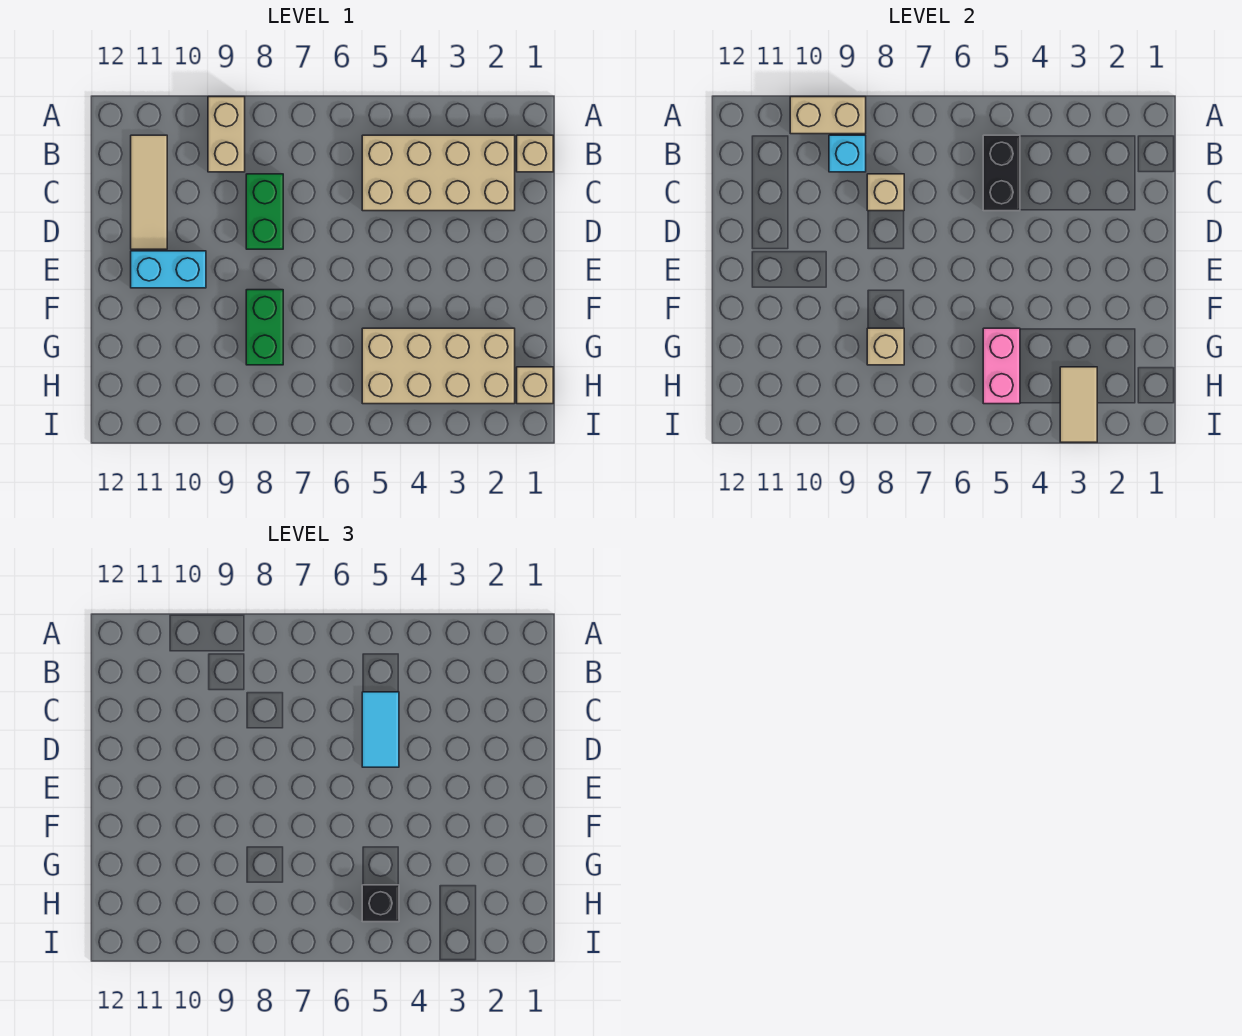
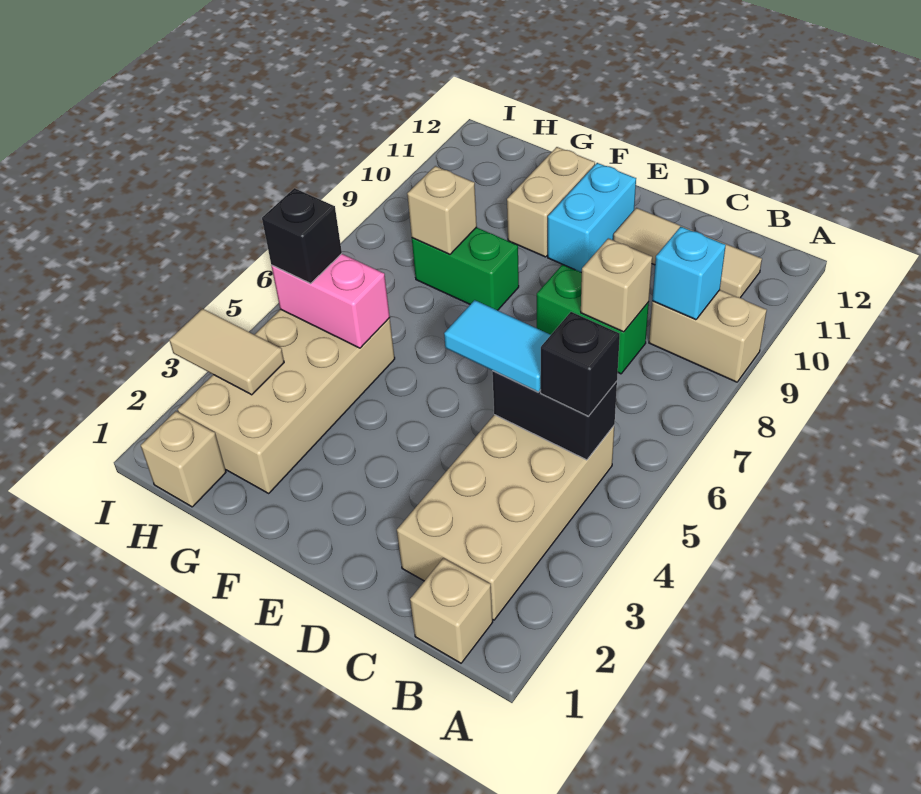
tan 1x2 brick [790,97,866,134] -> tan 1x2 brick moved to [507,147,595,257]
none -> black 1x1 brick [541,312,620,416]

